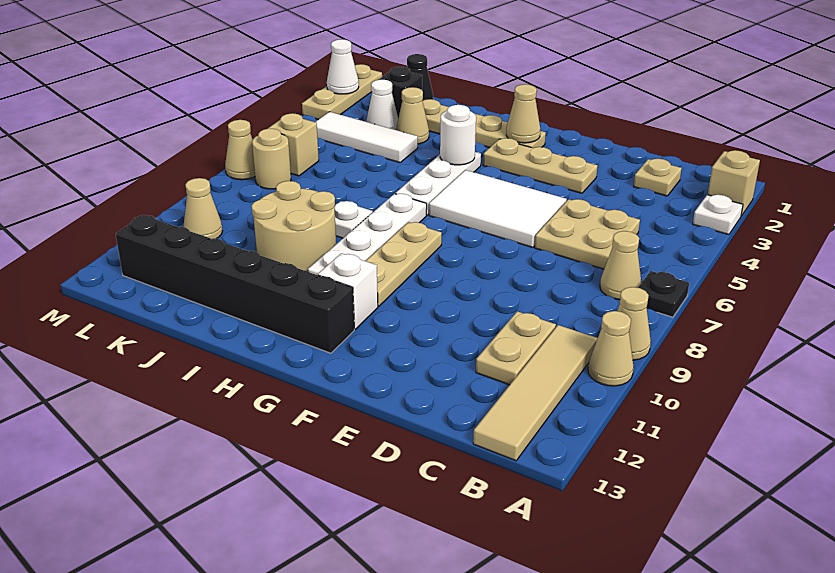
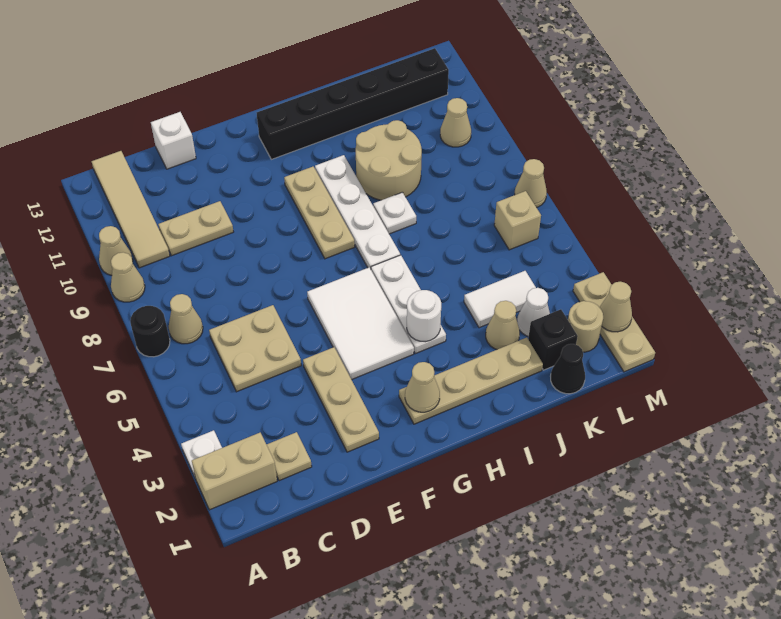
tan 1x1 brick [708,150,760,216] -> tan 1x2 brick [192,433,277,510]
black 1x1 plate [638,271,689,317] -> black 1x1 round brick [130,306,170,357]
tan 1x2 plate [476,311,556,385] -> tan 1x2 plate turned to [158,201,233,256]
tan 1x3 plate [483,138,598,193] -> tan 1x3 plate turned to [303,347,379,452]
white 2x3 tile [429,170,567,248] -> white 2x3 tile turned to [307,267,414,380]
white 1x1 brick [318,253,378,329] -> white 1x1 brick moved to [151,112,196,169]
white 1x3 tile [316,112,418,163] -> white 1x2 tile [464,271,536,328]
tan 1x1 round brick [252,129,291,189] -> tan 1x1 round brick moved to [568,301,603,352]
white 1x1 cone [327,39,359,94] -> tan 1x1 cone [600,282,632,332]

